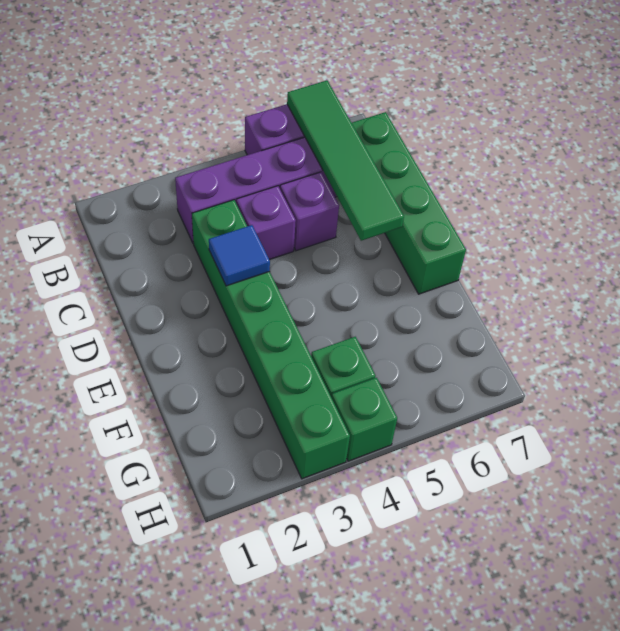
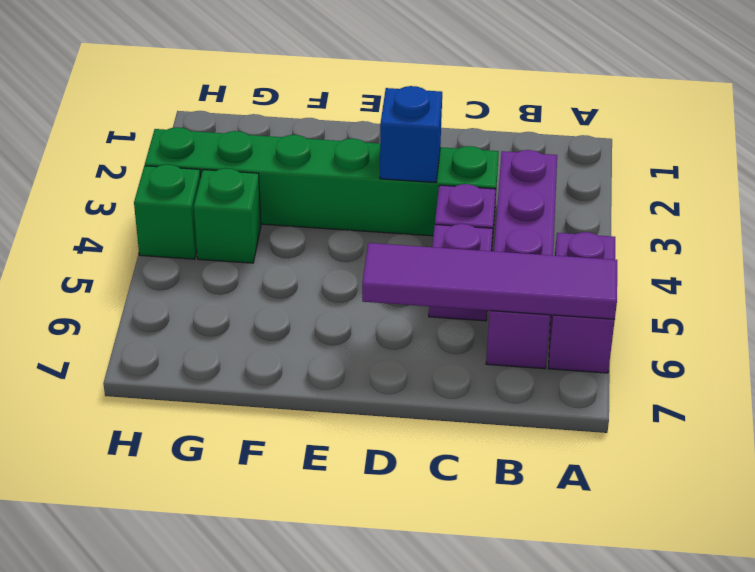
green 1x4 tile [287,80,404,241] -> purple 1x4 tile [362,243,617,319]
green 1x4 brick [352,112,466,294] -> none
blue 1x1 tile [209,225,270,286] -> blue 1x1 brick [380,86,442,183]

